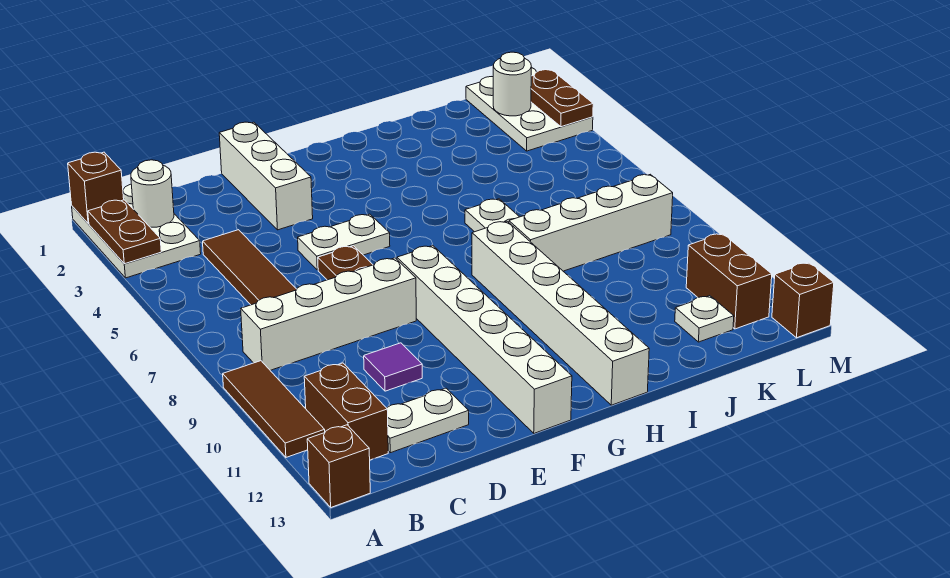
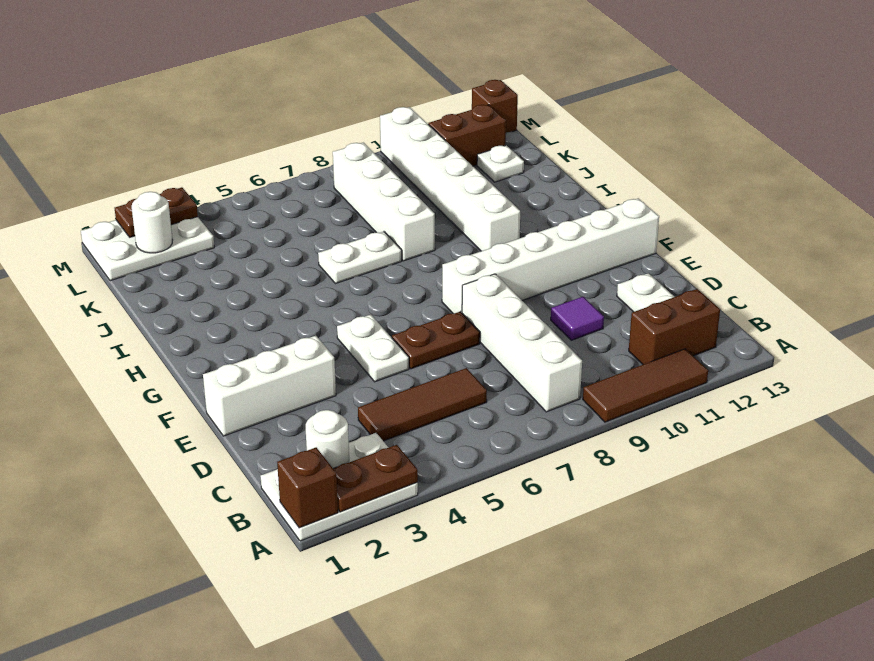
brown 1x1 brick [307,425,370,507] -> none
white 1x6 brick [472,221,649,405] -> white 1x6 brick turned to [380,107,520,251]

